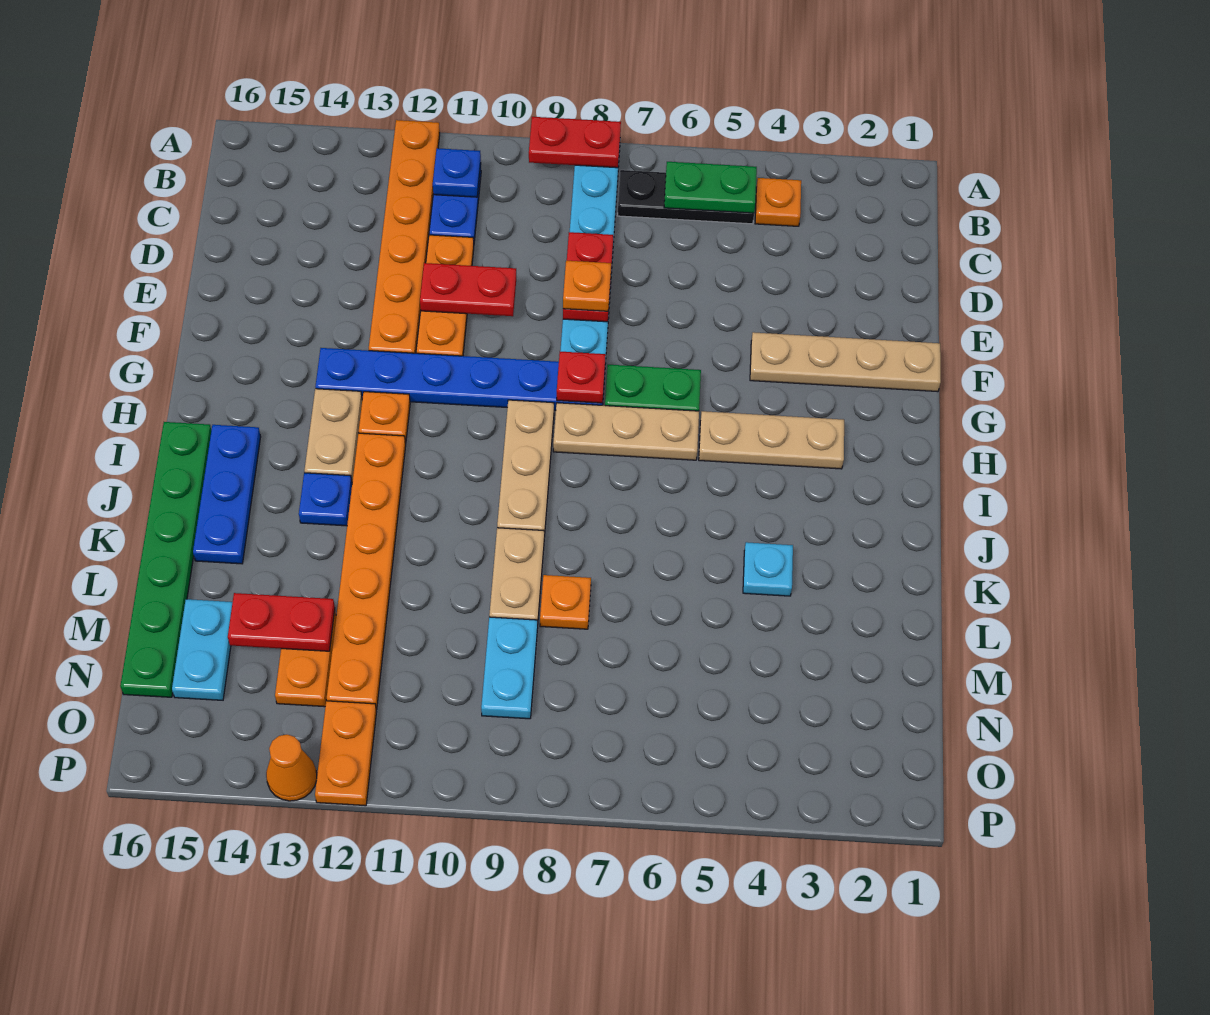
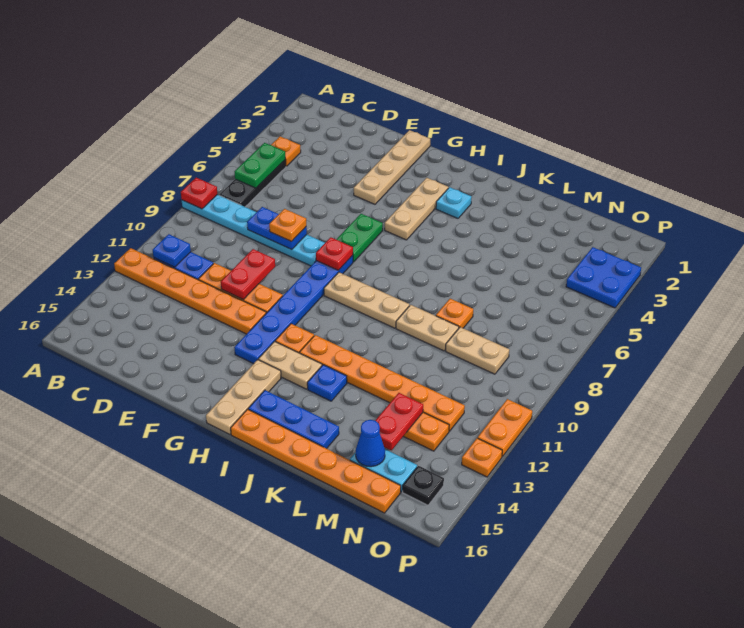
red 1x2 plate [529,117,621,168] -> red 1x1 plate [181,178,217,209]
red 1x2 plate [563,232,613,322] -> blue 1x2 plate [247,207,307,250]
tan 1x3 plate [553,403,699,460] -> tan 1x3 plate moved to [206,360,281,435]
green 1x6 plate [120,422,211,697] -> orange 1x6 plate [231,409,401,513]
cyan 1x1 plate [743,542,793,596] -> cyan 1x1 plate moved to [436,187,471,218]
cyan 1x2 plate [481,617,538,719] -> tan 1x2 plate [446,327,509,374]
none -> blue 1x1 cone [356,420,385,467]
none -> blue 2x2 plate [566,247,641,308]
orange 1x2 plate [315,701,376,806] -> orange 1x2 plate turned to [478,399,532,457]
none -> black 1x1 plate [403,466,444,505]
orange 1x1 cone [266,735,317,801] -> orange 1x1 plate [462,438,502,477]

